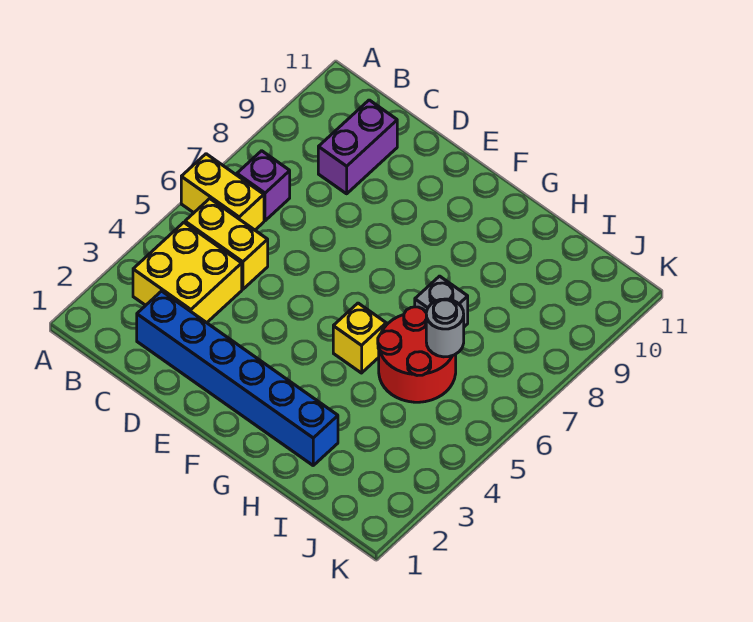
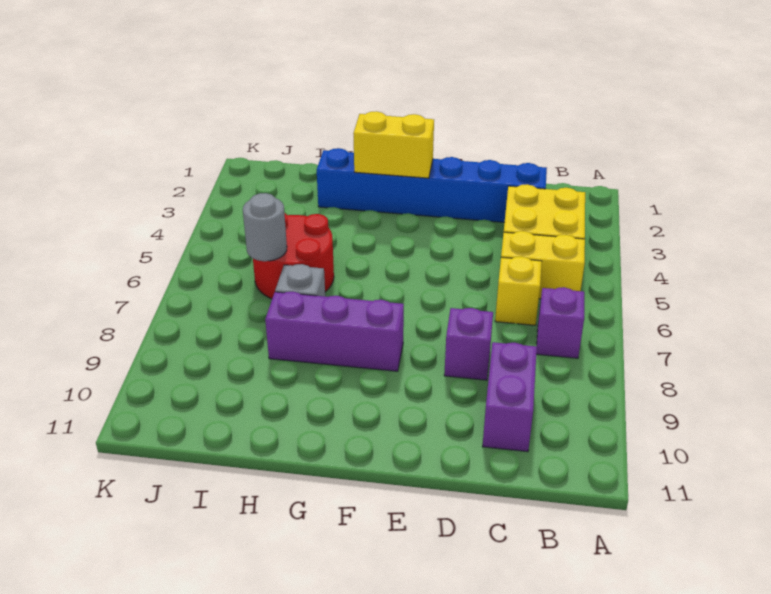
yellow 1x2 brick [181,154,264,230] -> yellow 1x2 brick moved to [353,111,434,178]
none -> purple 1x1 brick [444,308,493,380]
none -> purple 1x3 brick [265,292,404,371]
yellow 1x1 brick [333,303,386,373] -> yellow 1x1 brick moved to [495,257,542,325]

